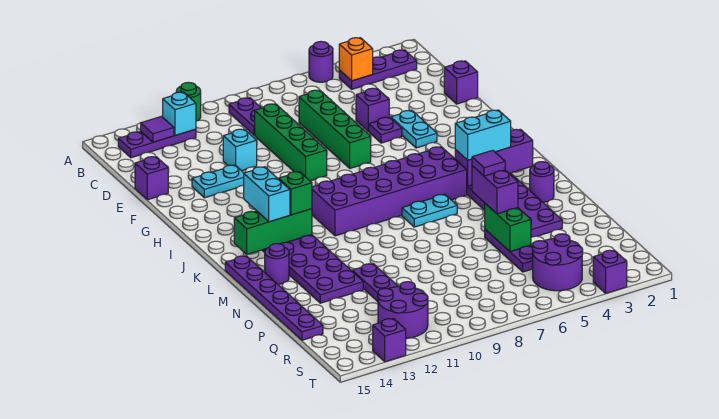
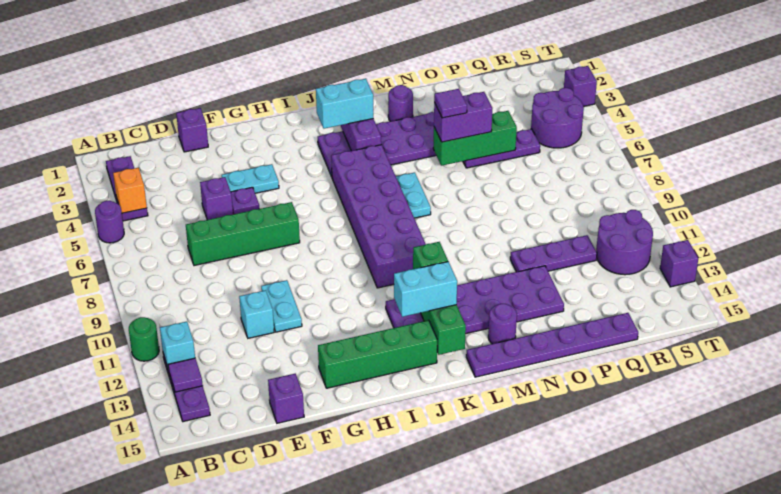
purple 1x2 plate [229,98,261,135] -> none
green 1x4 brick [255,104,327,181] -> green 1x4 brick moved to [318,320,437,388]
cyan 1x2 plate [192,165,244,198] -> cyan 1x2 plate moved to [261,280,302,332]
cyan 1x2 brick [455,110,511,160] -> cyan 1x2 brick turned to [316,79,373,129]
green 1x2 brick [485,204,531,252] -> green 1x3 brick [433,111,517,166]

